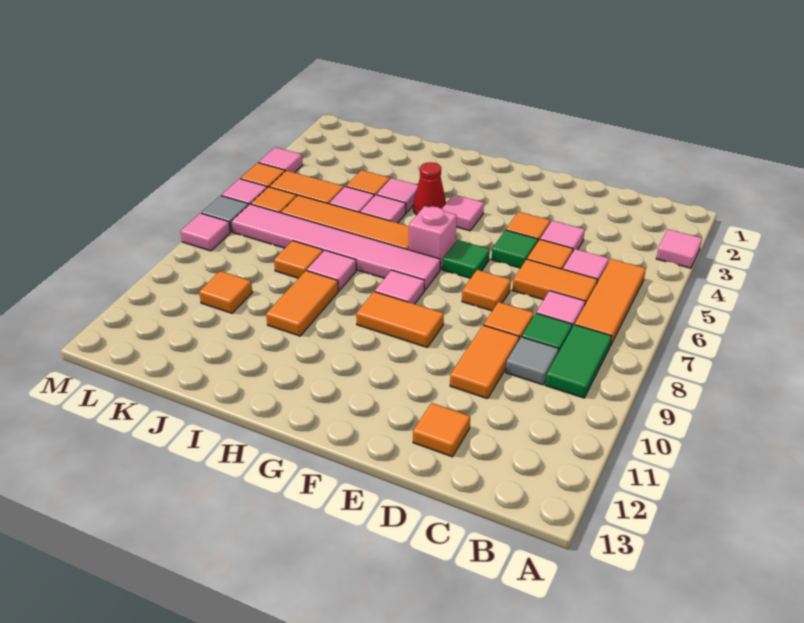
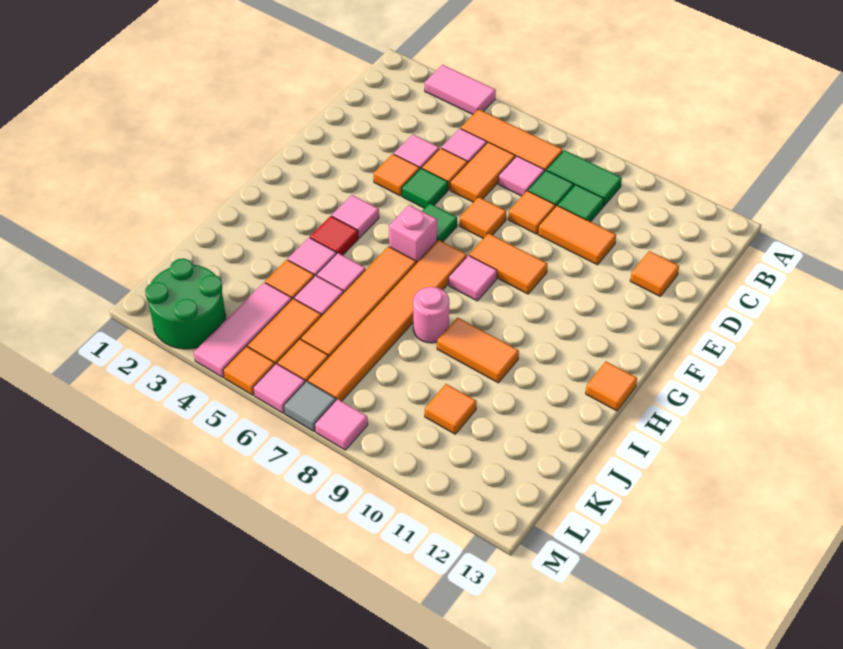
pink 1x1 tile [656,229,702,268] -> pink 1x2 tile [425,65,496,114]
grey 1x1 tile [506,337,558,385] -> green 1x1 tile [558,185,604,222]
orange 1x2 tile [356,292,444,347] -> orange 1x2 tile turned to [469,233,548,294]
pink 1x6 tile [231,204,440,290] -> orange 1x6 tile [308,240,467,401]
red 1x1 cone [413,162,446,215] -> red 1x1 tile [310,216,358,255]
pink 1x1 tile [307,250,356,291] -> pink 1x1 round brick [413,287,449,343]
orange 1x1 tile [274,241,323,278] -> orange 1x1 tile moved to [586,362,637,411]
none -> green 2x2 round brick [145,259,226,349]
pink 1x1 tile [259,147,303,173] -> pink 1x3 tile [194,282,292,377]

